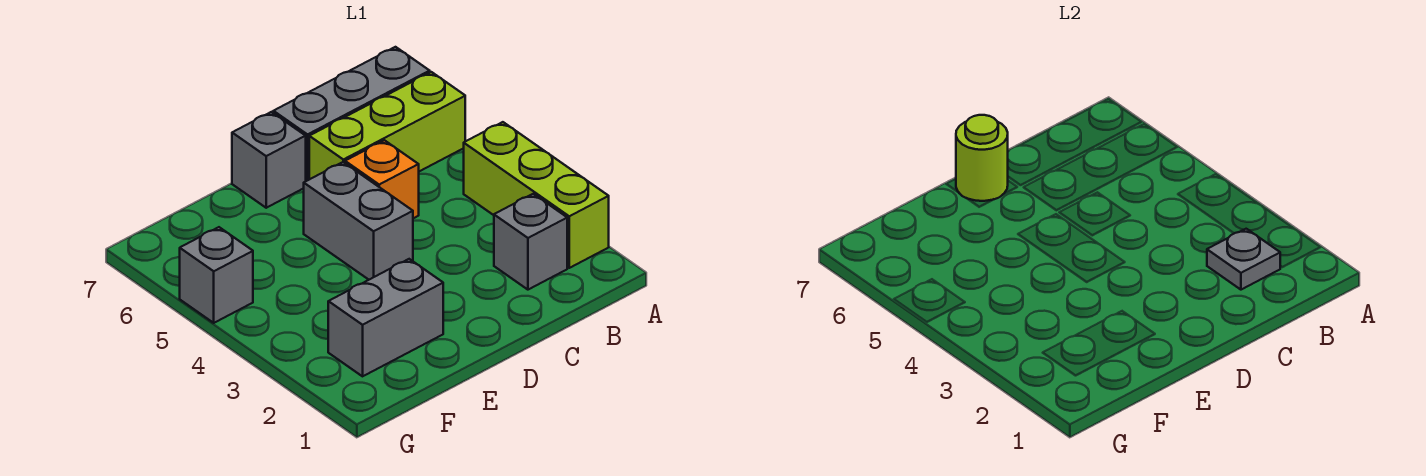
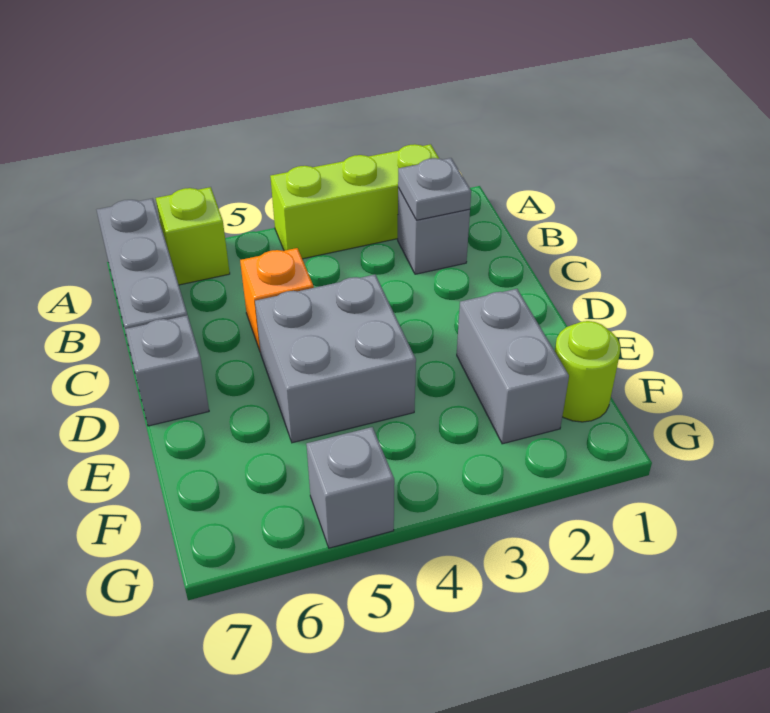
lime 1x3 brick [309,72,465,179] -> lime 1x1 brick [156,187,230,285]
grey 1x2 brick [304,162,413,280] -> grey 2x2 brick [255,274,416,443]
lime 1x1 round brick [956,115,1008,201] -> lime 1x1 round brick moved to [555,321,620,422]

